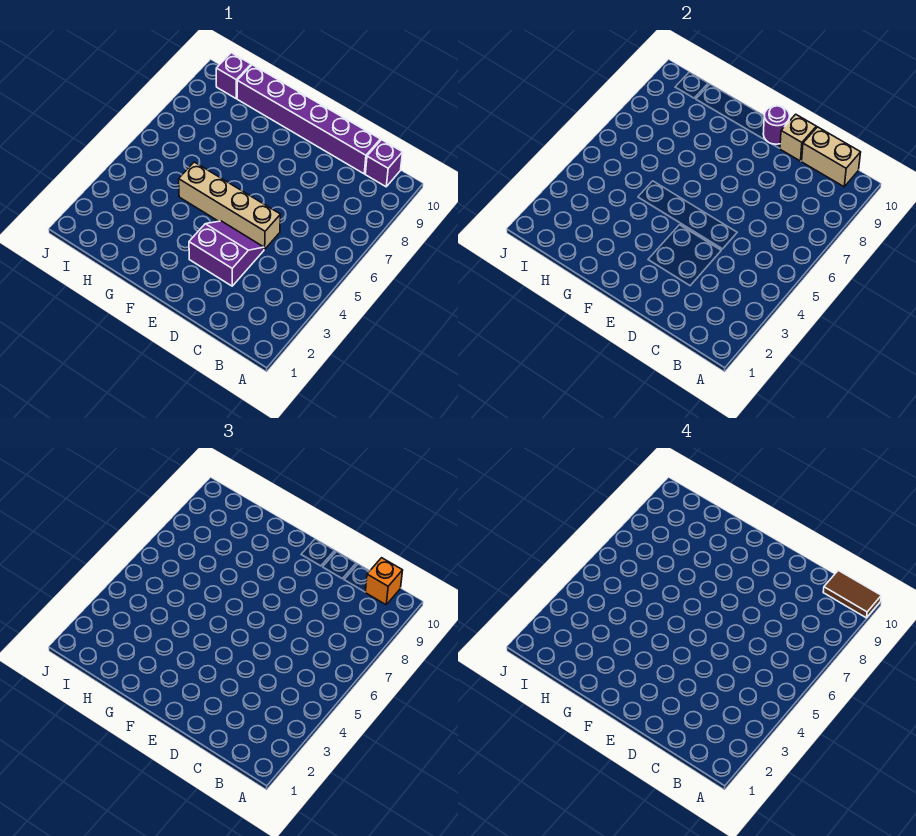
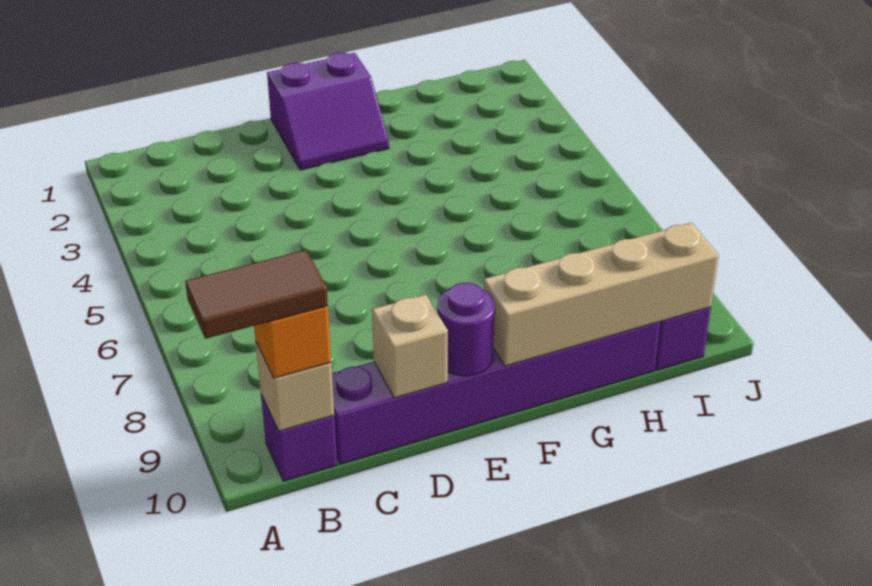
tan 1x2 brick [802,127,861,187] -> tan 1x1 brick [256,342,334,431]
purple 2x2 slope [189,221,264,286] -> purple 2x2 slope moved to [267,53,389,170]
tan 1x4 brick [179,162,280,249] -> tan 1x4 brick moved to [484,223,719,366]

